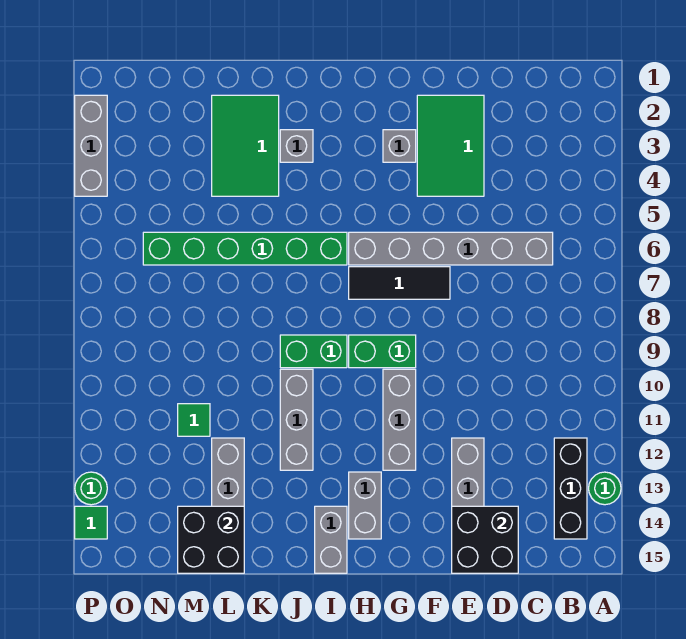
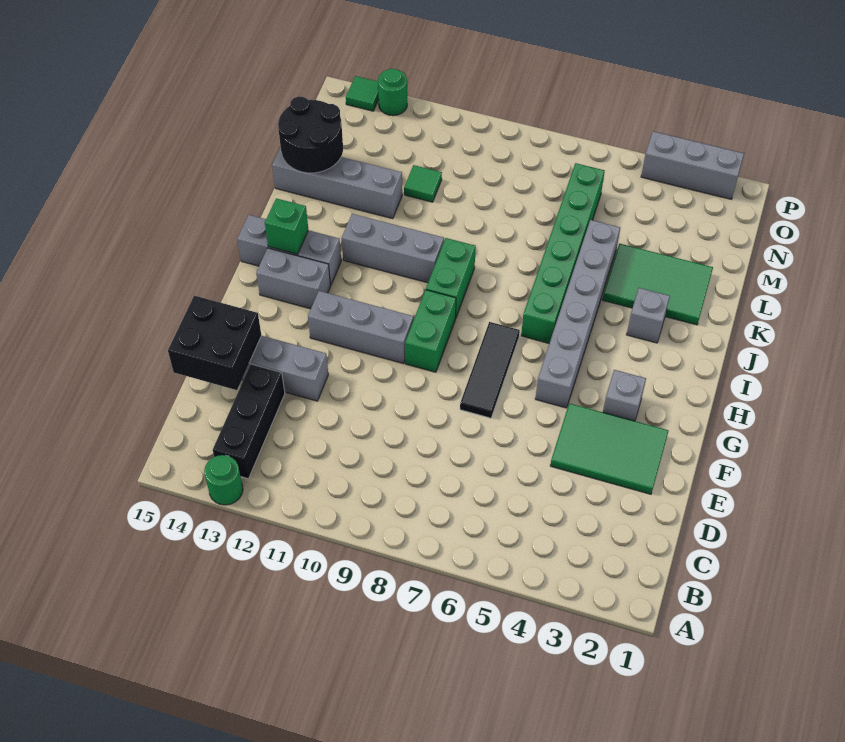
black 1x3 brick [554,438,587,539] -> black 1x3 brick turned to [213,364,285,479]
grey 1x6 brick [349,232,553,265] -> grey 1x6 brick moved to [535,220,620,408]
grey 1x2 brick [315,506,347,573] -> grey 1x3 brick [237,215,341,285]
none -> green 1x1 brick [265,198,308,254]
black 2x2 brick [178,506,244,573] -> black 2x2 round brick [278,96,343,173]

